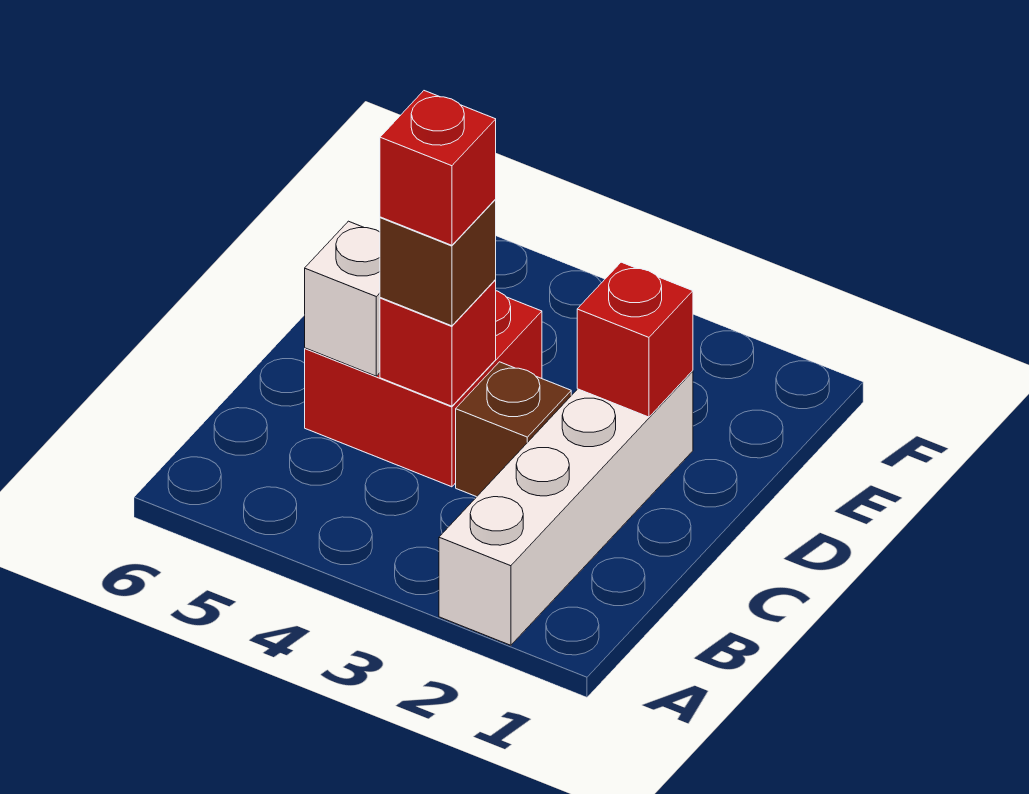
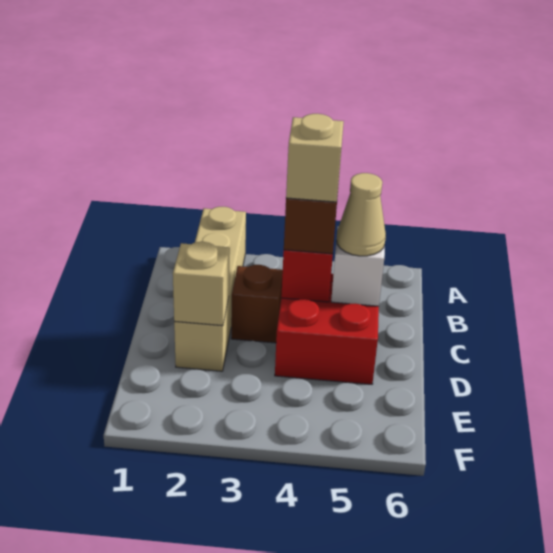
white 1x4 brick [439,371,693,645] -> tan 1x4 brick [174,207,246,371]
red 1x1 brick [380,91,496,245] -> tan 1x1 brick [286,114,344,202]
none -> tan 1x1 cone [336,173,386,256]
red 1x1 brick [577,262,693,417] -> tan 1x1 brick [173,242,230,326]

